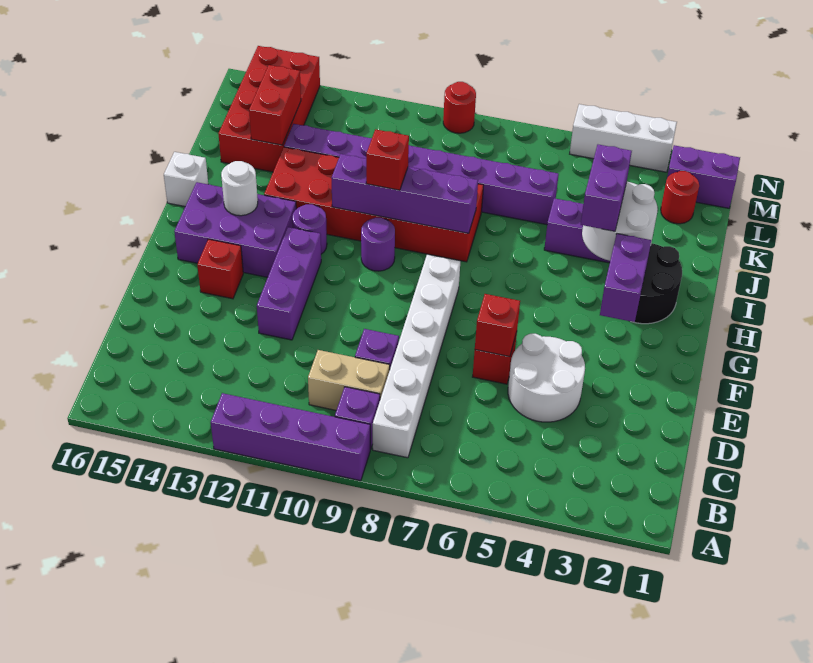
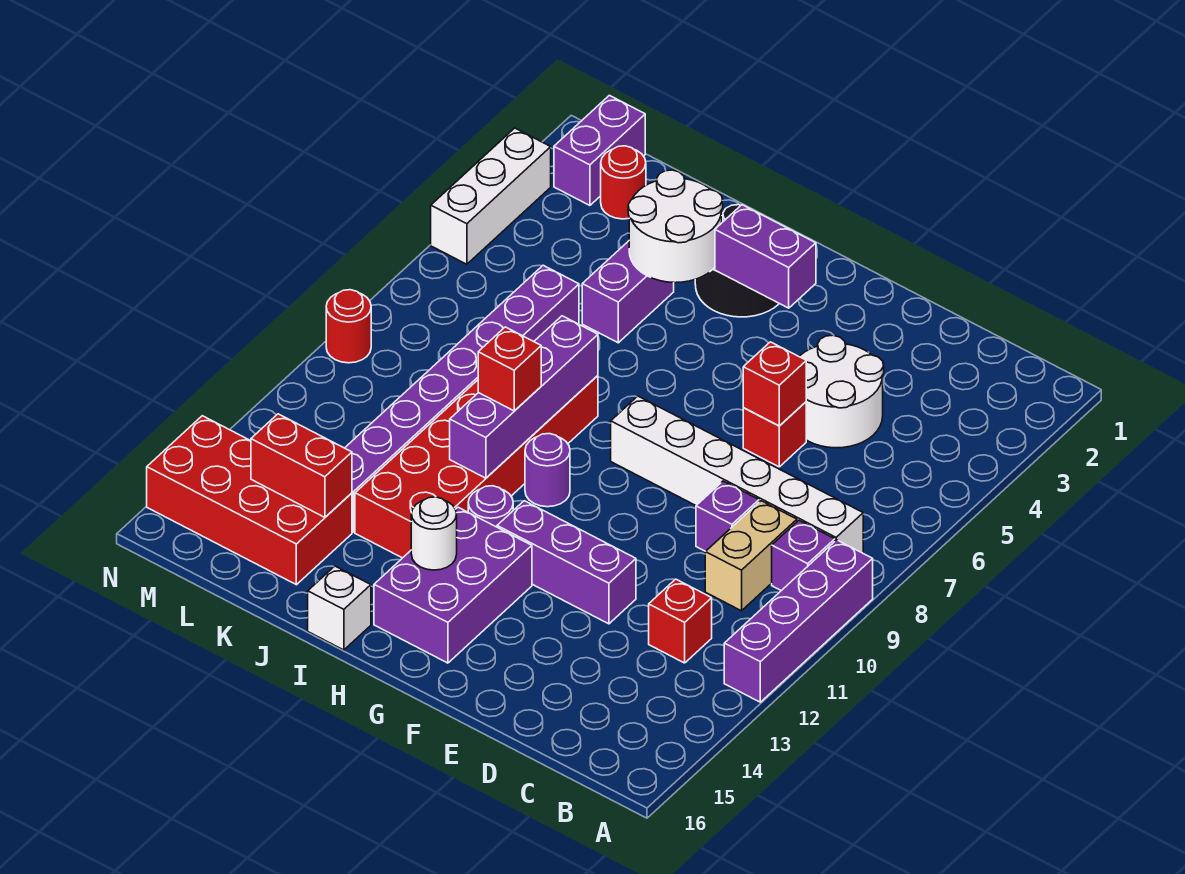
red 1x1 brick [197,239,243,299] -> red 1x1 brick moved to [649,579,712,663]
purple 1x2 brick [581,145,632,231] -> none

